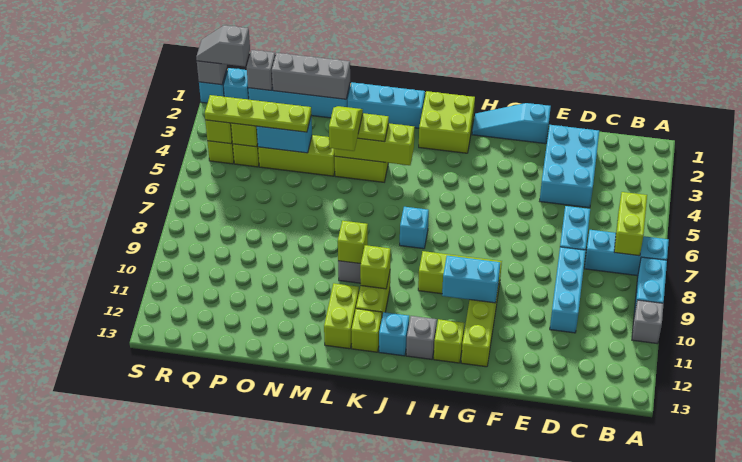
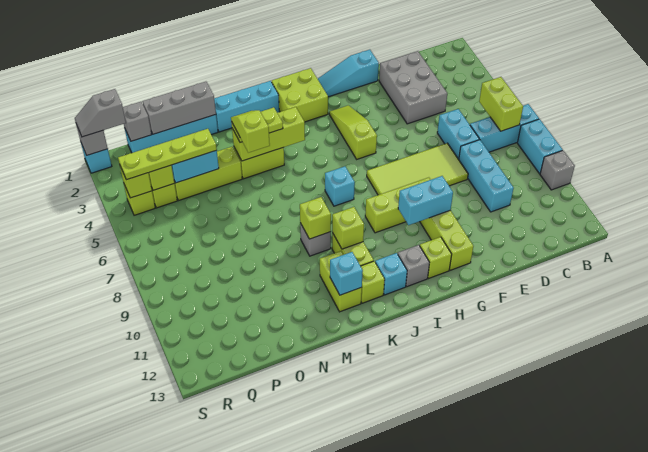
cyan 2x3 brick [540,125,599,208] -> grey 2x3 brick [379,51,447,124]
none -> lime 2x4 tile [367,143,468,195]
none -> lime 1x3 slope [329,105,377,159]
cyan 1x1 brick [223,68,249,100] -> cyan 1x1 brick moved to [330,252,363,295]

